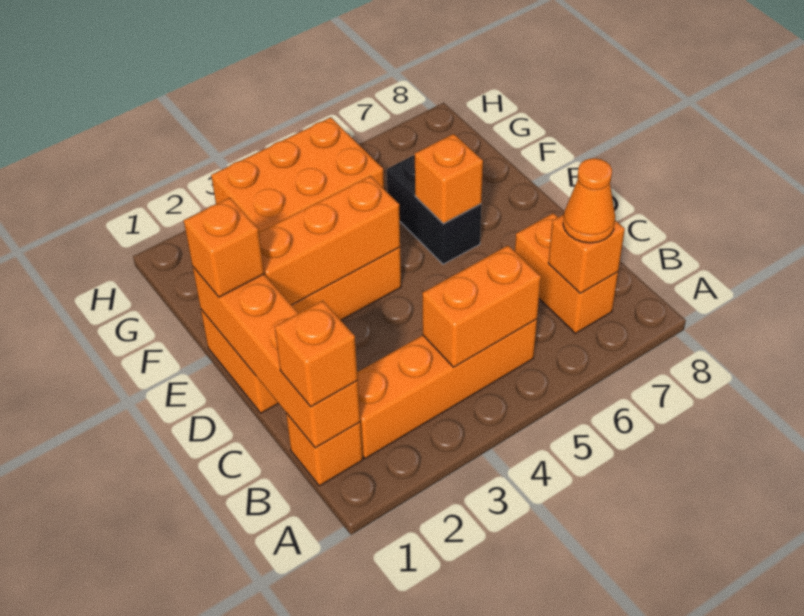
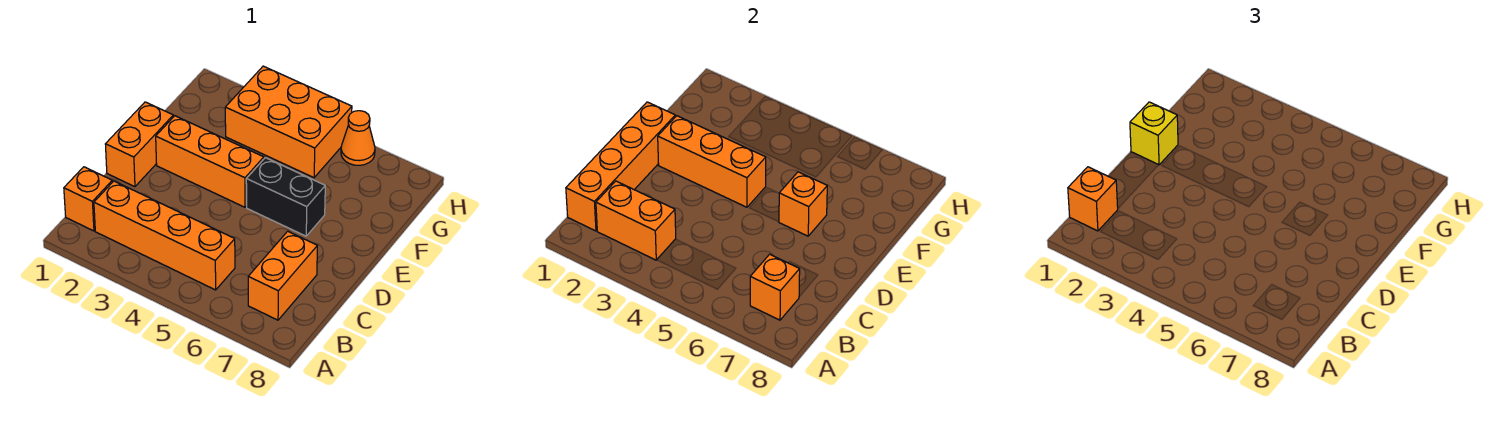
orange 1x2 brick [422,246,541,367] -> orange 1x2 brick moved to [596,181,676,260]
orange 1x1 cone [563,158,615,243] -> orange 1x1 cone moved to [341,111,375,165]
orange 1x1 brick [184,198,264,297] -> yellow 1x1 brick [1130,102,1178,165]
black 1x2 brick [387,155,481,264] -> black 1x2 brick turned to [246,158,325,236]

